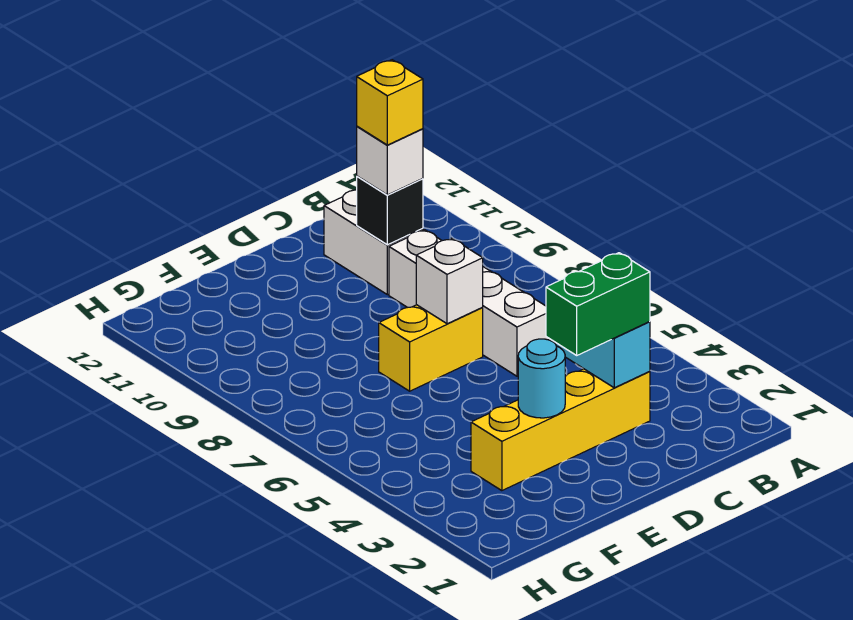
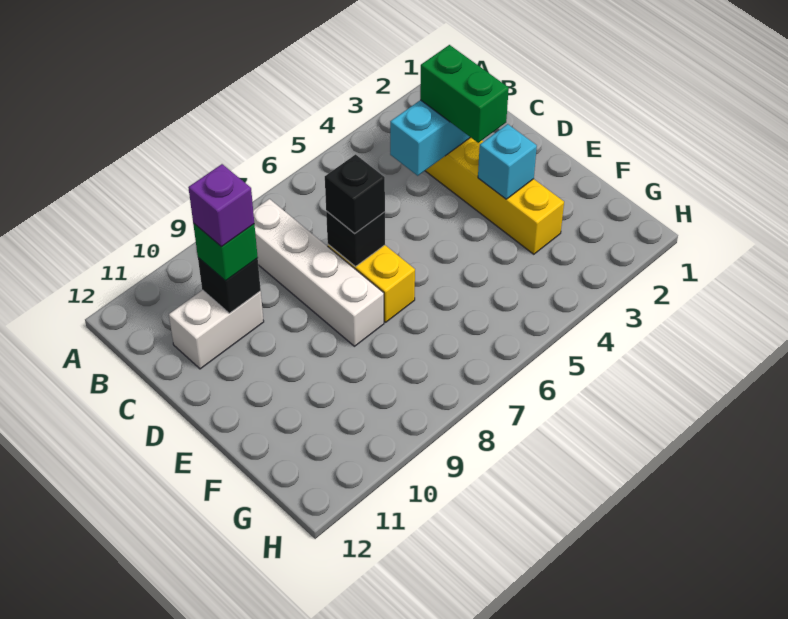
white 1x4 brick [389,230,551,376] -> white 1x4 brick turned to [253,199,384,346]
white 1x1 brick [357,126,423,195] -> green 1x1 brick [193,223,258,281]
yellow 1x1 brick [357,60,423,145] -> purple 1x1 brick [188,164,254,247]
white 1x1 brick [416,239,483,324] -> black 1x1 brick [326,211,385,267]
none -> black 1x1 brick [325,154,385,234]
cyan 1x1 round brick [518,339,565,418] -> cyan 1x1 brick [478,124,537,199]

